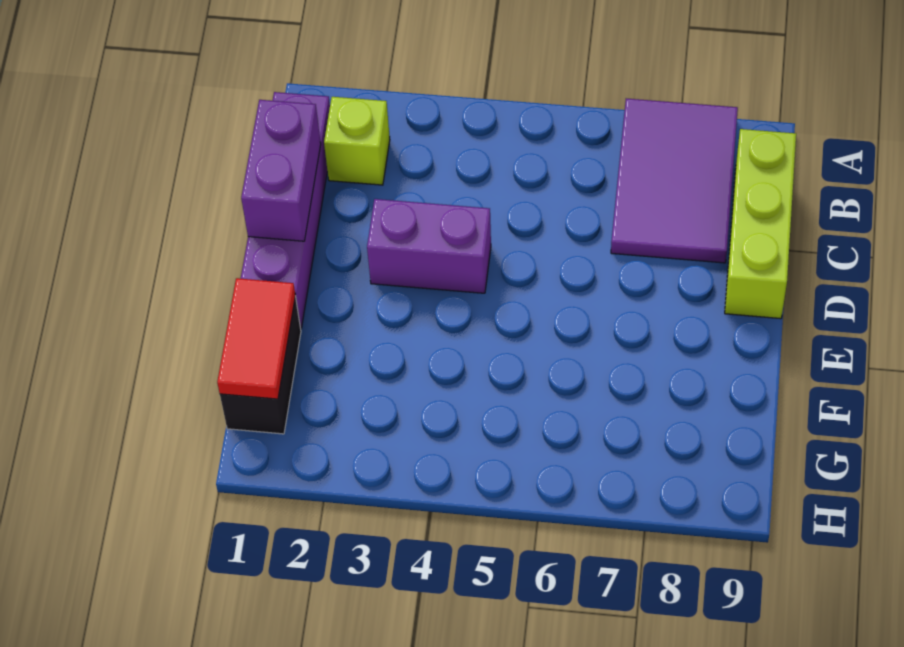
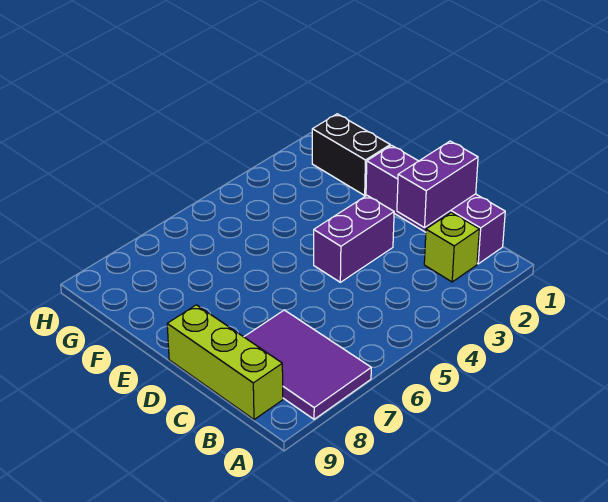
purple 1x2 brick [241,100,321,241] -> purple 1x2 brick turned to [397,141,478,228]
red 1x2 tile [217,278,295,399] -> none

